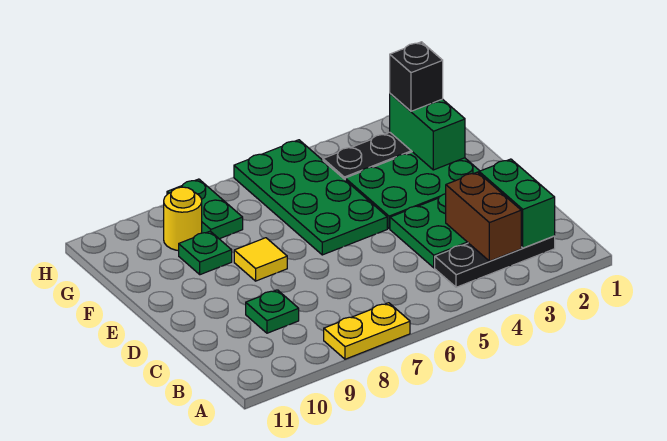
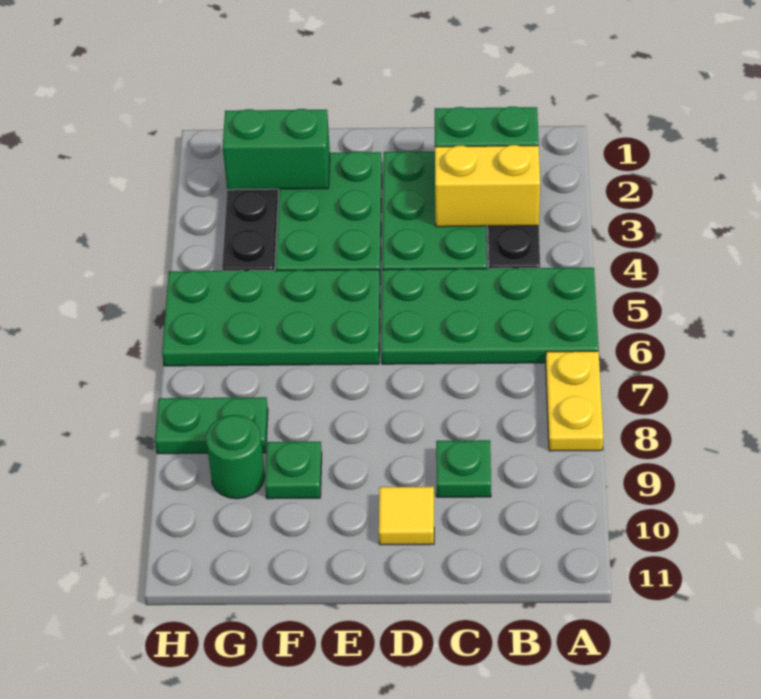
none -> green 2x4 plate [381,268,599,364]
brown 1x2 brick [446,172,521,261] -> yellow 1x2 brick [435,145,540,227]
yellow 1x1 tile [234,238,287,281] -> yellow 1x1 tile moved to [379,487,434,545]
black 1x1 brick [390,42,443,111] -> none
yellow 1x1 round brick [164,187,202,251] -> green 1x1 round brick [206,415,265,499]

